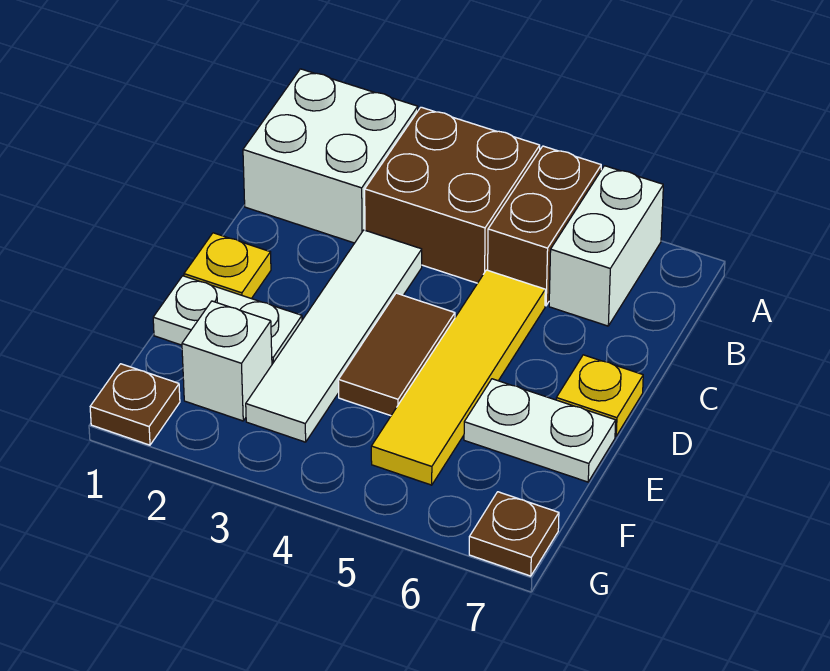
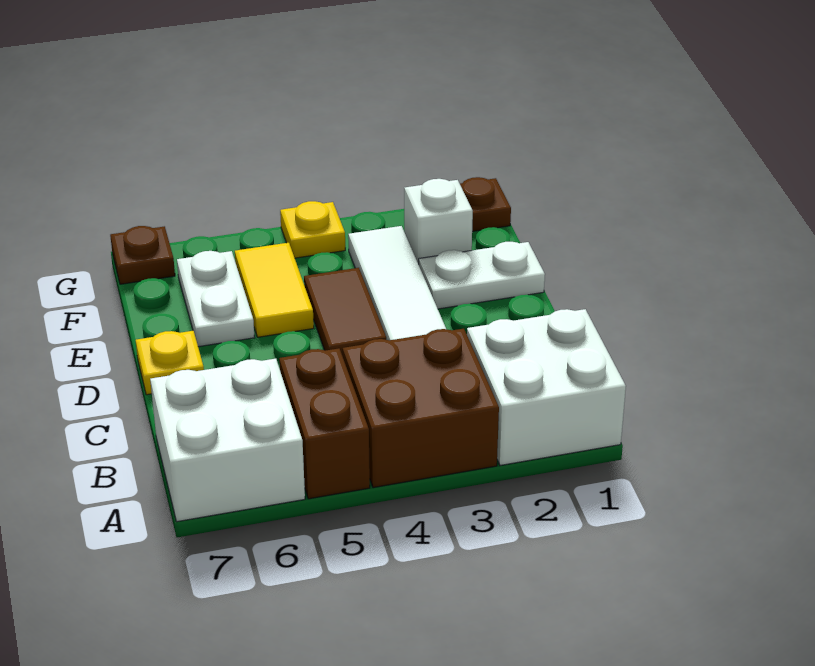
white 1x2 brick [549,166,663,326] -> white 2x2 brick [150,359,305,522]
yellow 1x4 tile [371,270,545,485] -> yellow 1x2 tile [235,243,314,337]
yellow 1x1 plate [184,233,271,299] -> yellow 1x1 plate moved to [280,201,345,258]
white 1x2 plate [464,379,616,482] -> white 1x2 plate turned to [177,251,255,347]

